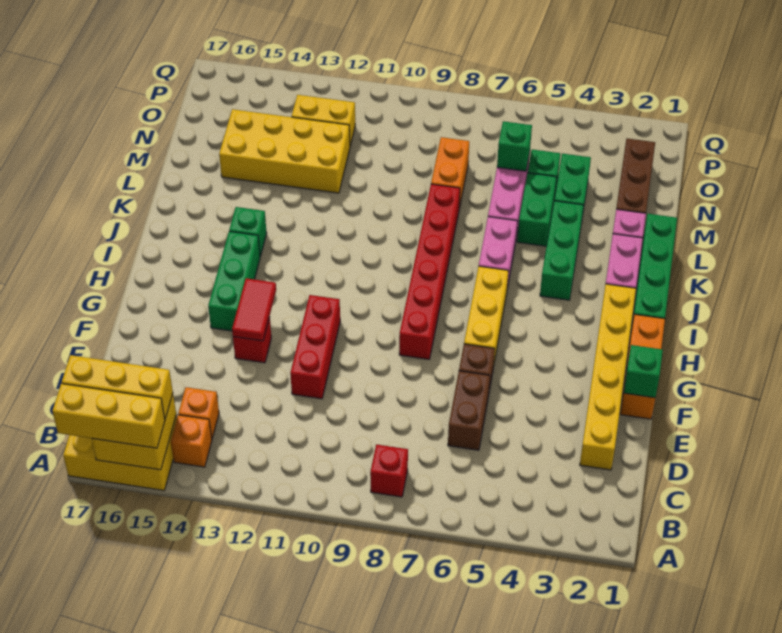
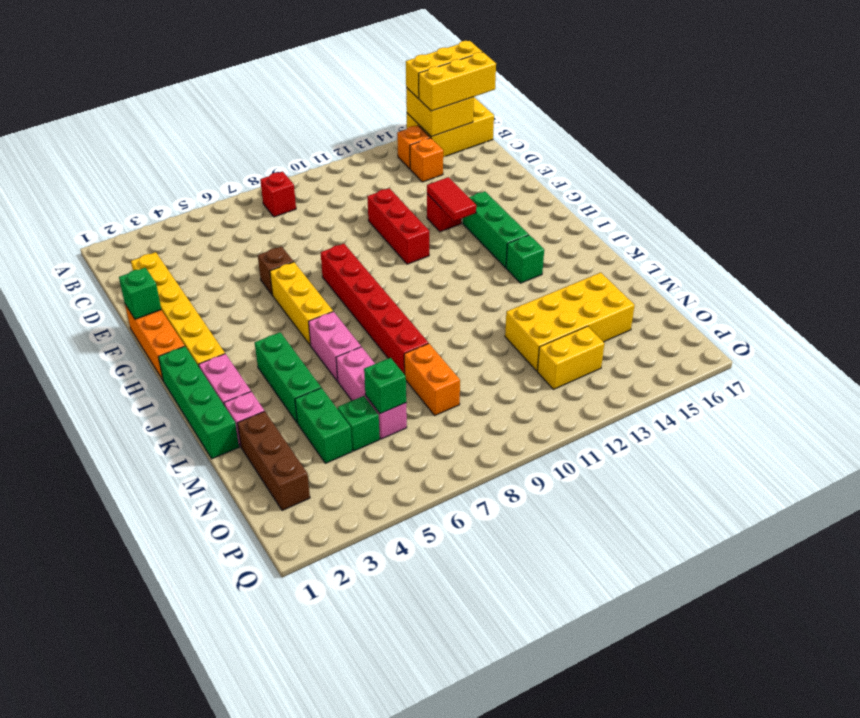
brown 1x2 brick [448,371,490,450] -> none
green 1x2 brick [517,173,557,246] -> none

